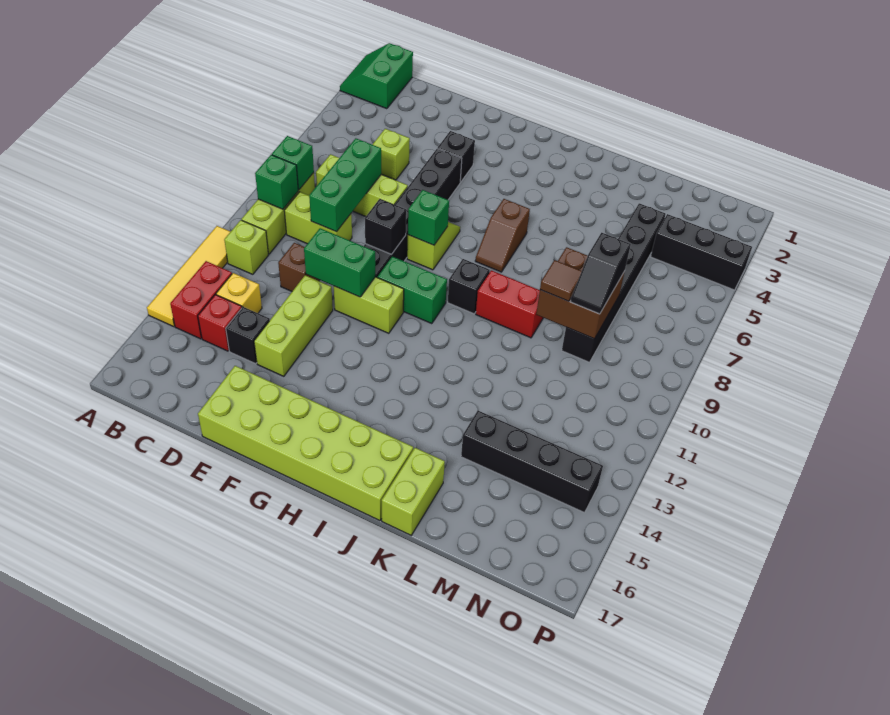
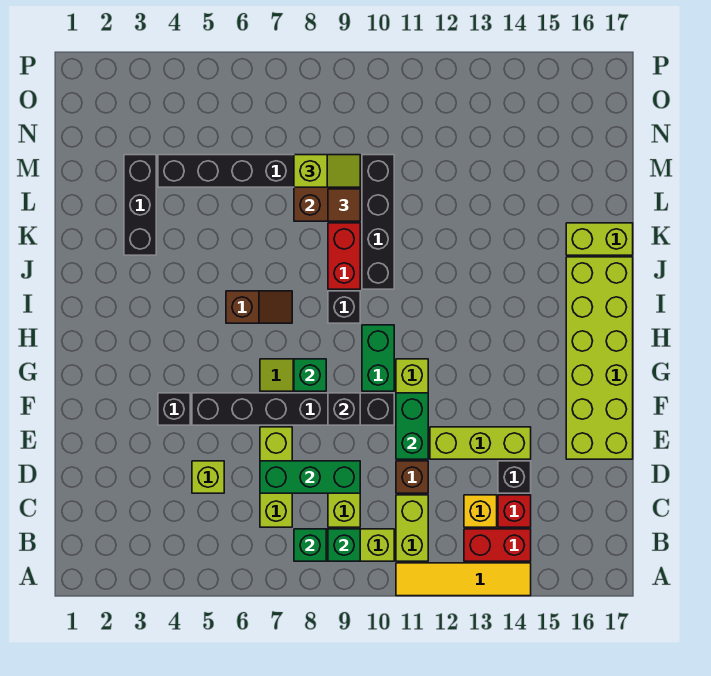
green 2x2 slope [340,43,413,109] -> none
lime 1x1 brick [224,220,268,274] -> lime 1x2 brick [396,495,428,561]
black 1x4 brick [461,411,603,513] -> black 1x4 brick moved to [362,155,394,289]
black 1x2 slope [571,233,631,314] -> lime 1x2 slope [294,155,360,187]
black 1x3 brick [651,214,752,290] -> black 1x3 brick moved to [124,155,156,255]

